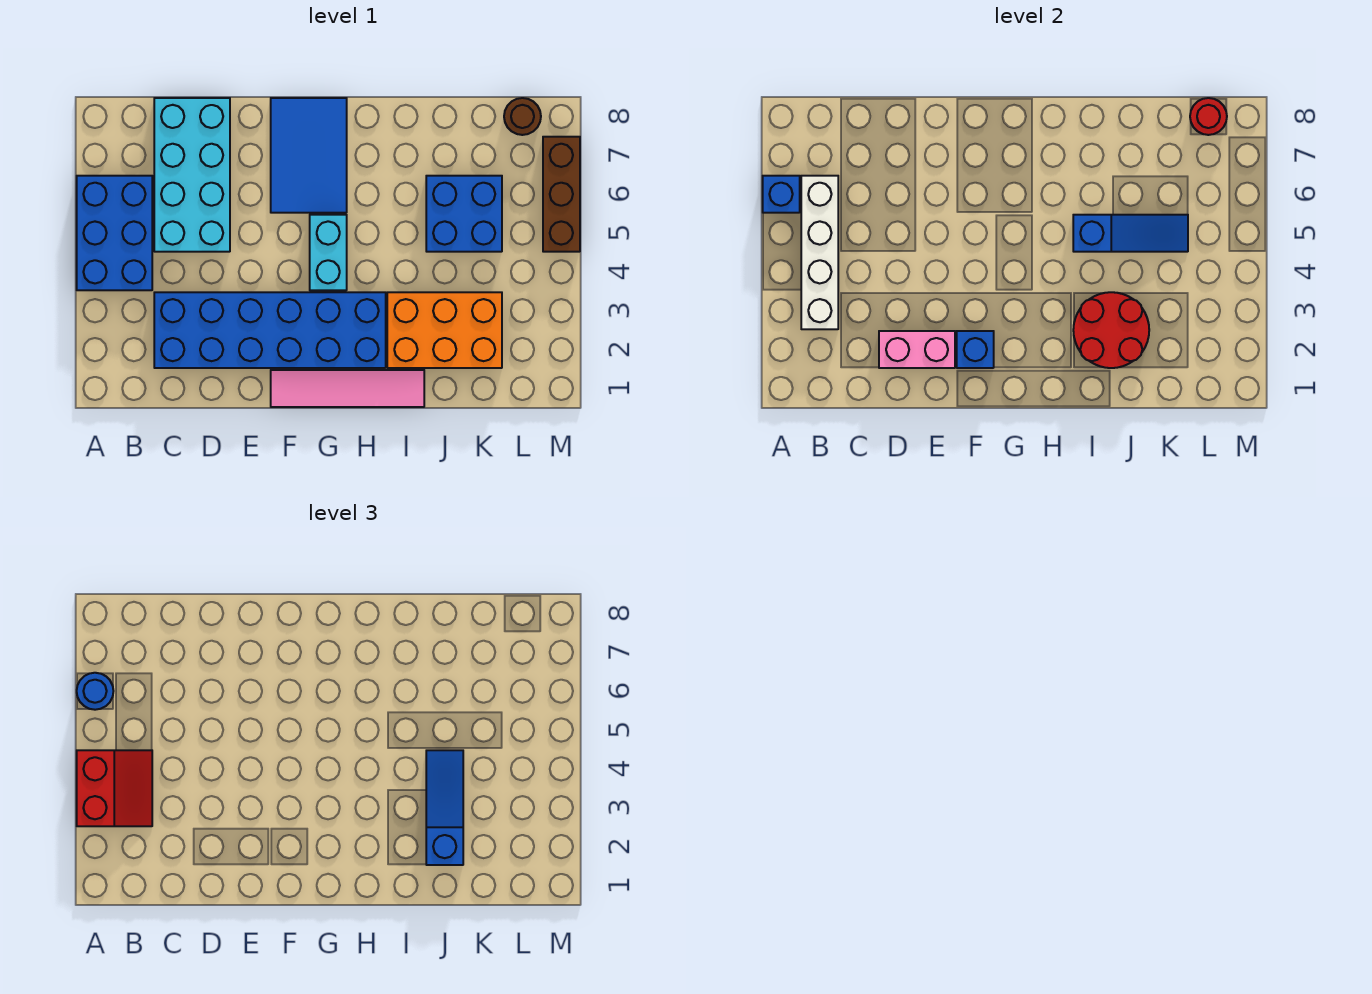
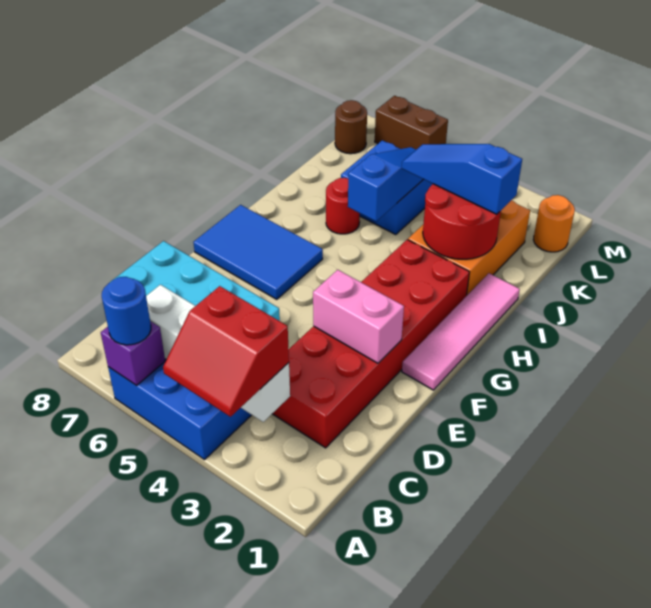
red 2x2 slope [77,750,152,826] -> red 2x2 slope turned to [163,286,289,417]
blue 1x1 brick [763,176,800,213] -> purple 1x1 brick [101,321,165,385]
blue 2x6 brick [154,292,386,368] -> red 2x6 brick [272,240,469,448]
pink 1x2 brick [879,331,955,368] -> pink 1x2 brick turned to [313,270,404,363]
blue 1x1 brick [957,331,994,368] -> none
cyan 1x2 brick [310,215,347,290] -> none
none -> orange 1x1 round brick [533,195,575,252]
red 1x1 round brick [1190,98,1227,135] -> red 1x1 round brick moved to [326,178,360,234]
brown 1x3 brick [543,137,580,252] -> brown 1x2 brick [375,96,448,150]

